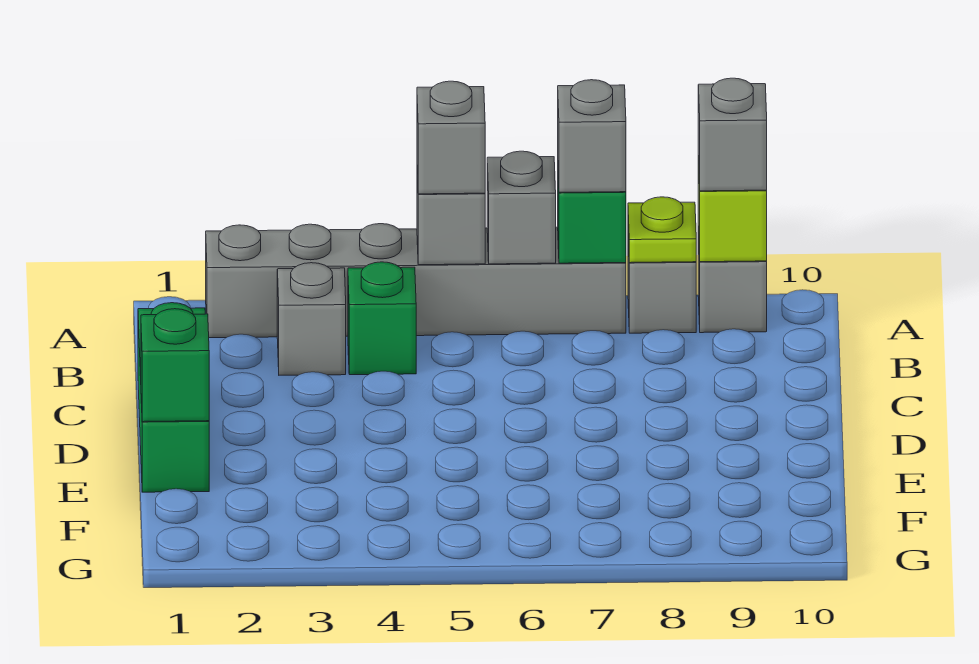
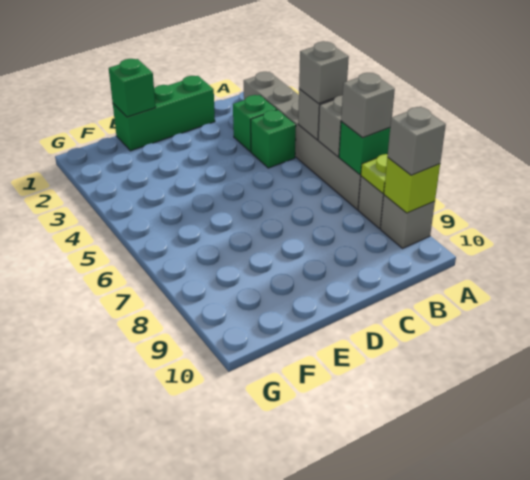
grey 1x1 brick [277,263,346,375] -> green 1x1 brick [233,95,277,152]

